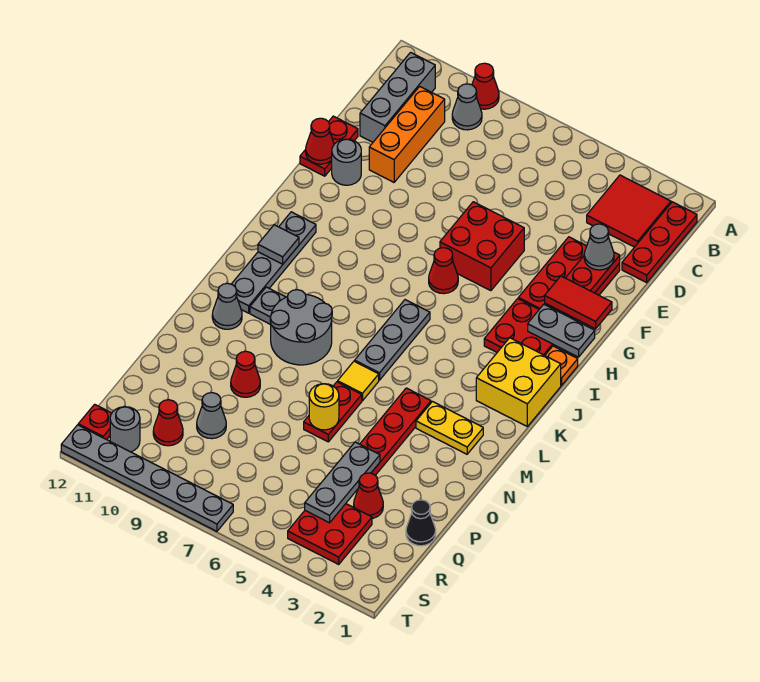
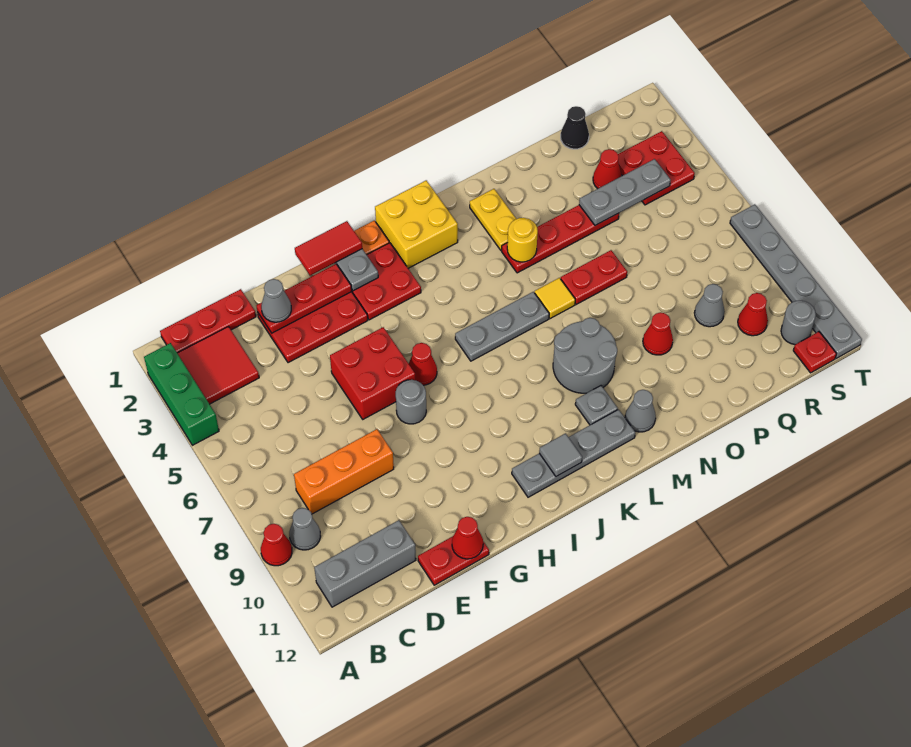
none -> green 1x3 brick [144,343,219,445]
orange 1x3 brick [369,86,445,182] -> orange 1x3 brick moved to [294,429,394,514]
grey 1x1 round brick [332,139,361,185] -> grey 1x1 round brick moved to [396,380,426,424]
red 1x2 tile [545,276,612,329] -> red 1x2 tile turned to [295,221,362,275]
yellow 1x1 round brick [309,384,339,430] -> yellow 1x1 round brick moved to [507,218,538,262]

